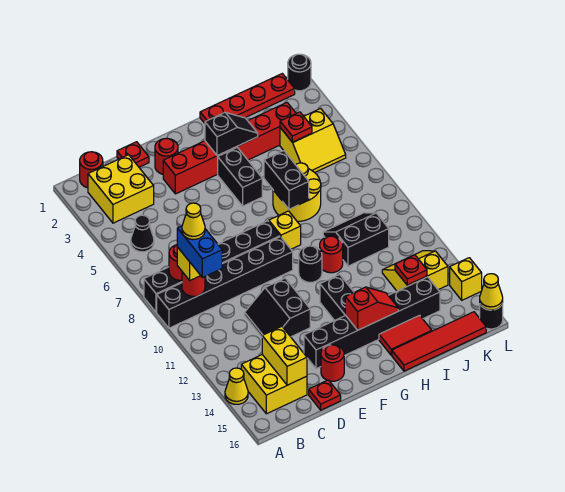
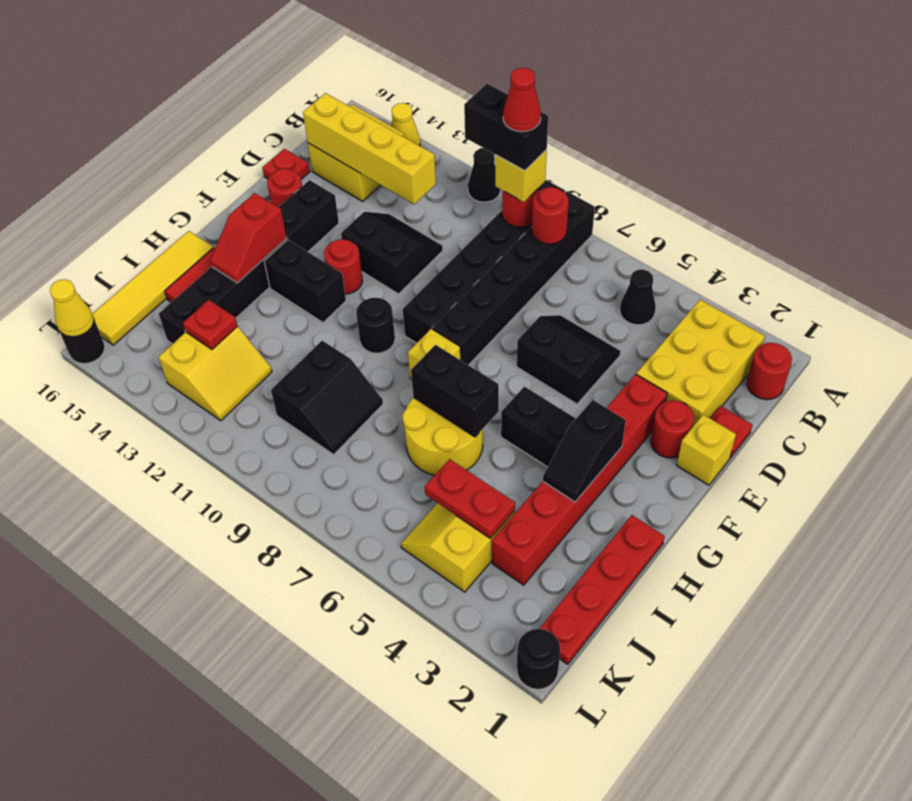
none -> black 1x1 cone [468,148,501,202]
yellow 2x2 brick [88,155,154,223] -> yellow 2x3 brick [636,300,765,427]
blue 1x2 brick [177,226,222,278] -> black 1x2 brick [464,84,548,171]
yellow 1x1 cone [182,203,205,240] -> red 1x1 cone [503,68,541,132]
yellow 1x2 brick [262,327,307,385] -> yellow 1x4 brick [303,93,436,204]
none -> black 2x2 slope [517,315,621,404]
red 1x1 round brick [320,236,343,273] -> red 1x1 round brick moved to [324,239,363,294]
red 1x4 tile [392,312,486,371] -> yellow 1x4 tile [92,231,213,345]
red 1x1 plate [280,112,312,142] -> red 1x2 plate [425,459,515,538]
yellow 1x1 brick [450,258,482,300] -> yellow 1x1 brick moved to [677,415,736,485]

